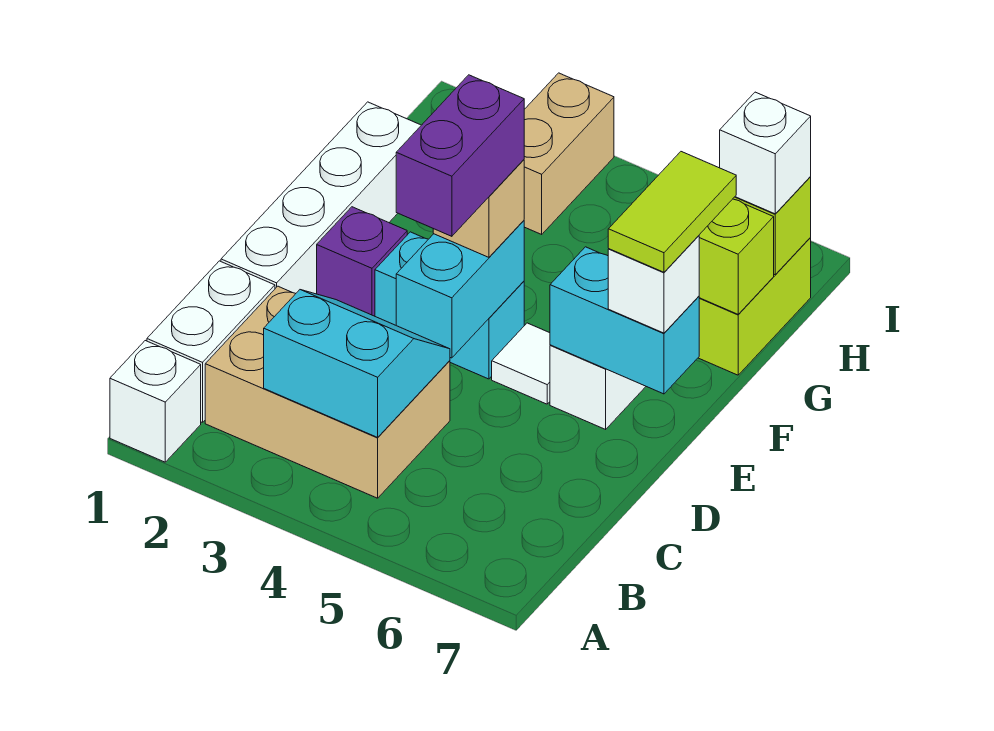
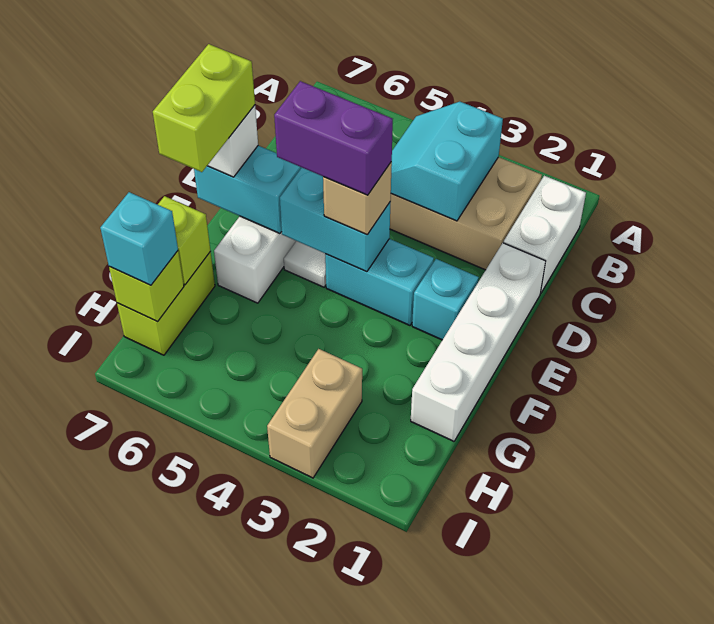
white 1x1 brick [110,341,201,462] -> none
cyan 2x2 slope [264,290,450,437] -> cyan 2x2 slope turned to [391,102,503,221]
cyan 1x2 brick [396,221,524,358] -> cyan 1x2 brick turned to [280,168,390,272]
purple 1x2 brick [396,75,524,236] -> purple 1x2 brick turned to [274,81,393,195]
purple 1x1 brick [317,207,407,316] -> cyan 1x1 brick [412,259,479,340]
lime 1x2 tile [608,152,736,272] -> lime 1x2 brick [153,44,255,172]
white 1x1 brick [720,92,811,214] -> cyan 1x1 brick [100,192,178,285]

